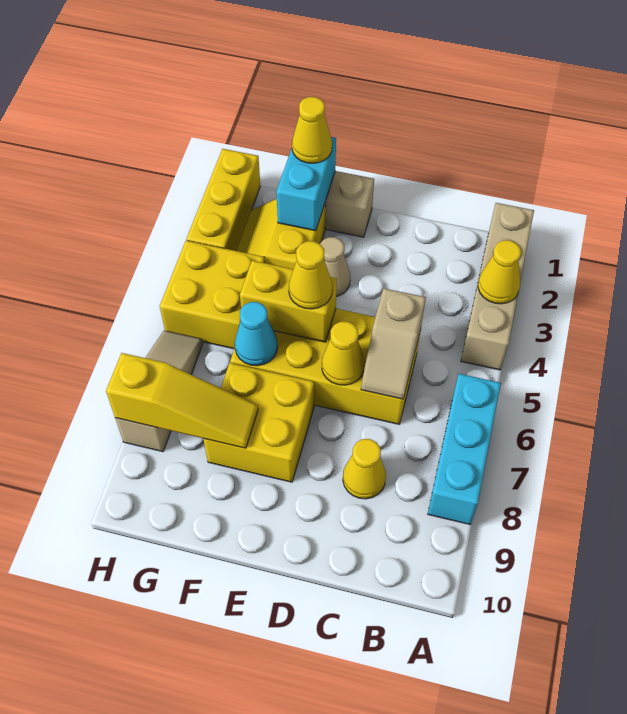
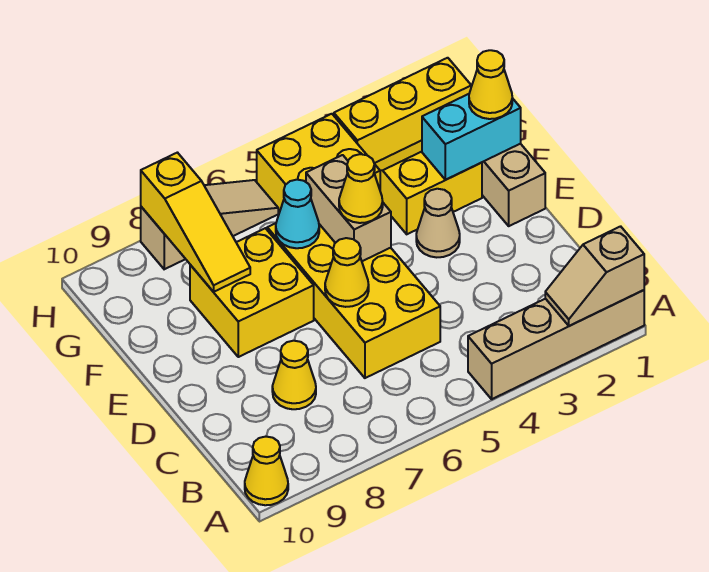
yellow 1x1 cone [478,240,521,304] -> yellow 1x1 cone moved to [245,437,288,505]
cyan 1x3 brick [428,374,501,524] -> none
tan 1x2 slope [361,288,426,399] -> tan 1x2 slope moved to [545,226,644,326]
yellow 1x2 brick [240,261,337,342] -> tan 1x2 brick [306,155,391,261]

